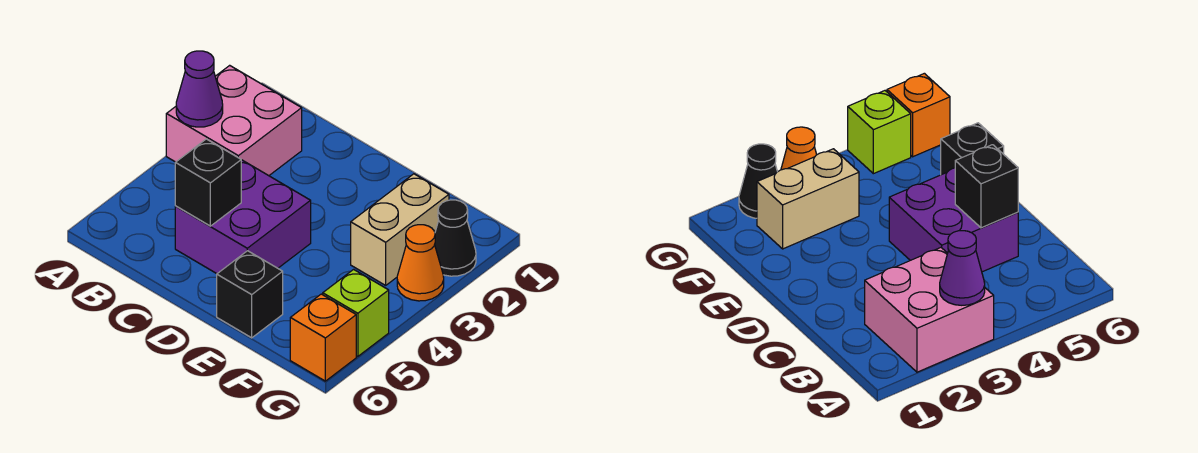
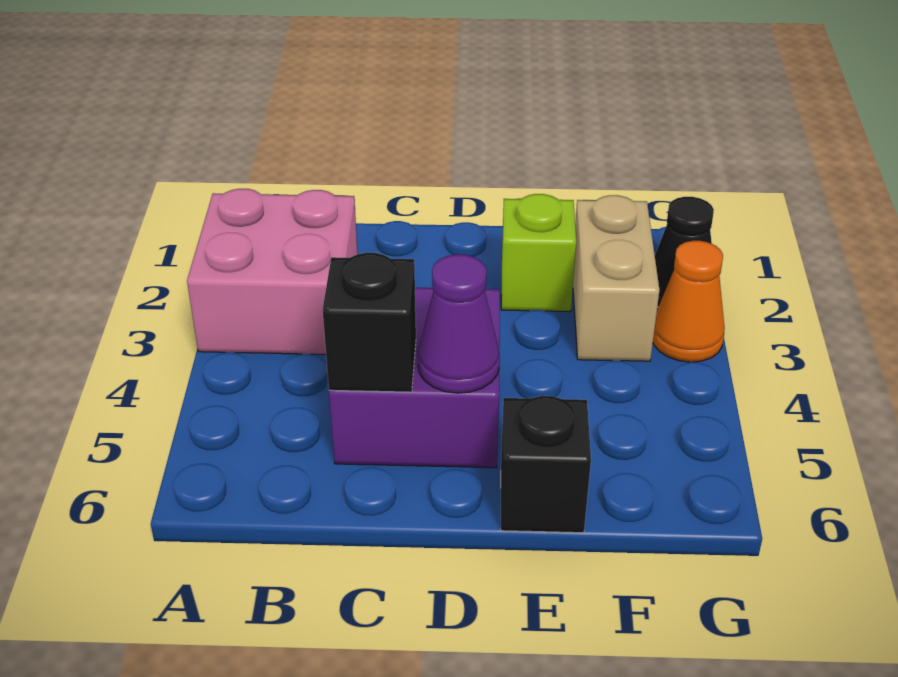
purple 1x1 cone [176,51,223,127] -> purple 1x1 cone moved to [418,254,500,393]
lime 1x1 brick [323,269,389,357] -> lime 1x1 brick moved to [501,194,576,312]
orange 1x1 brick [290,294,356,381] -> none

